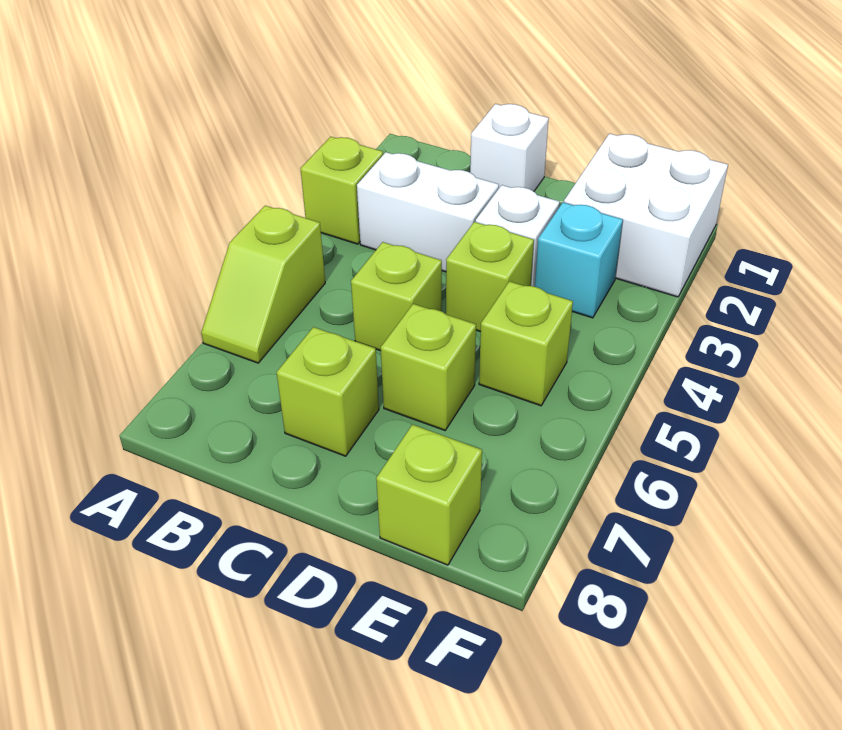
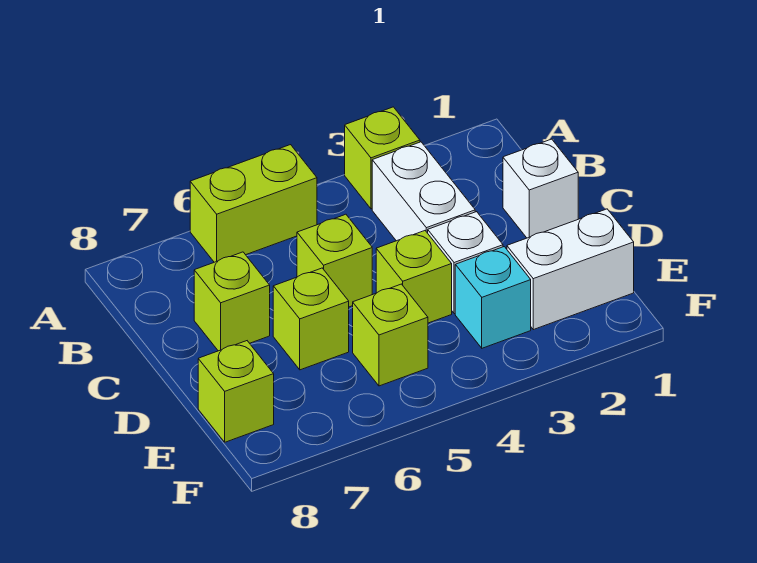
lime 1x2 slope [201,206,325,363] -> lime 1x2 brick [190,145,317,262]
white 2x2 brick [564,134,728,297] -> white 1x2 brick [507,209,634,330]

